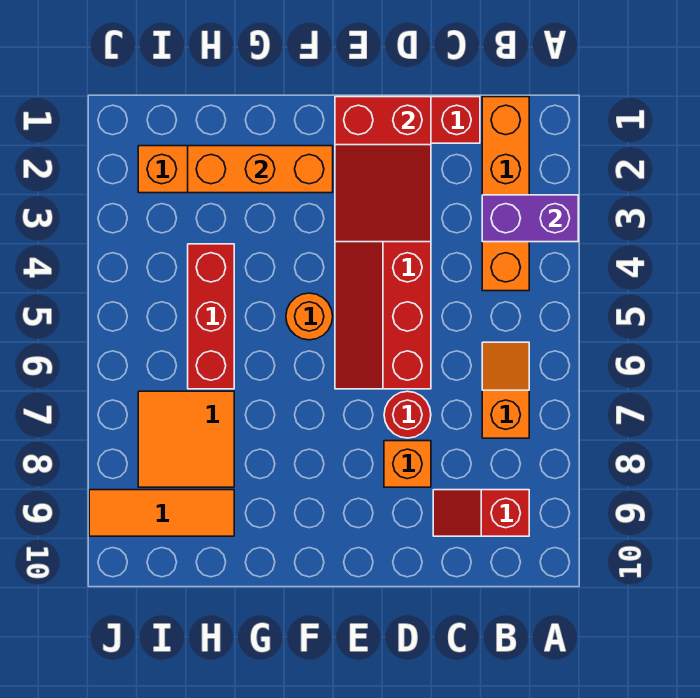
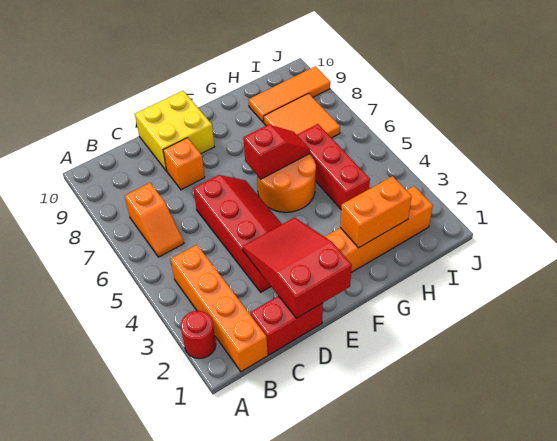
purple 1x2 brick [482,195,578,242] -> none
red 1x2 slope [433,490,529,536] -> red 1x2 slope moved to [243,124,310,179]
red 1x1 round brick [384,391,431,438] -> red 1x1 round brick moved to [181,311,216,358]
none -> yellow 2x2 brick [135,91,214,171]
orange 1x3 brick [188,146,333,193] -> orange 1x2 brick [340,176,412,248]
orange 1x1 round brick [286,293,333,340] -> orange 2x2 round brick [257,154,316,212]

